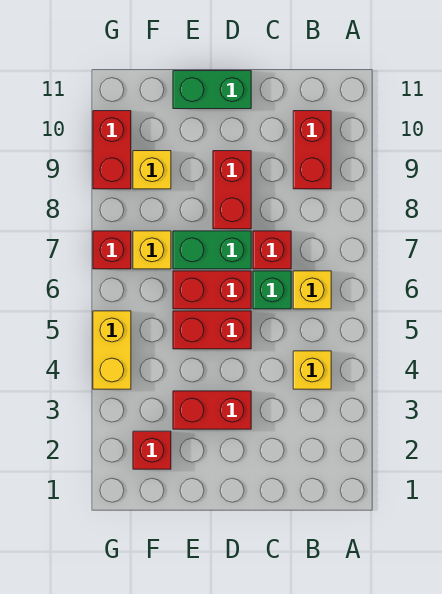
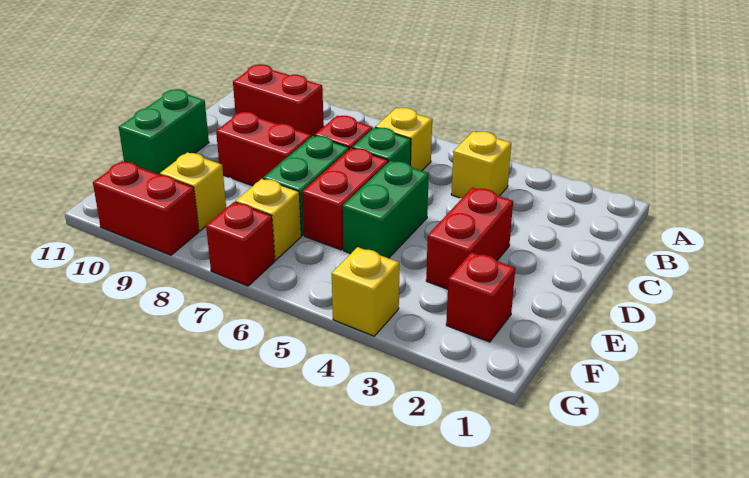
red 1x2 brick [173,311,251,349] -> green 1x2 brick [343,161,429,258]
yellow 1x2 brick [93,311,131,389] -> yellow 1x1 brick [332,247,399,336]

